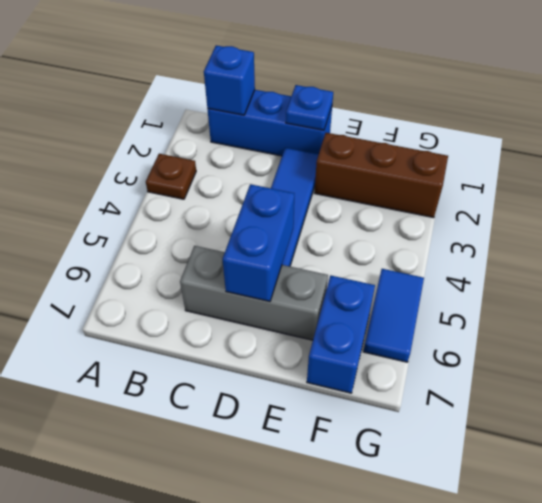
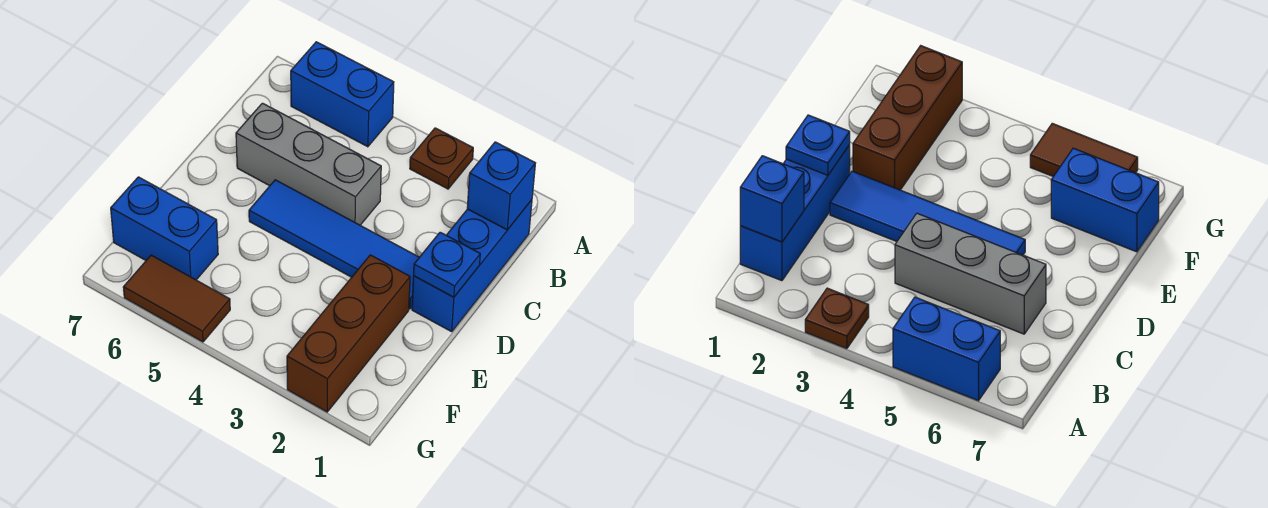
grey 1x3 brick [180,246,328,340] -> grey 1x3 brick turned to [236,103,381,225]
blue 1x2 brick [223,184,294,302] -> blue 1x2 brick moved to [291,42,394,147]
blue 1x2 tile [363,269,424,362] -> brown 1x2 tile [123,255,230,342]

